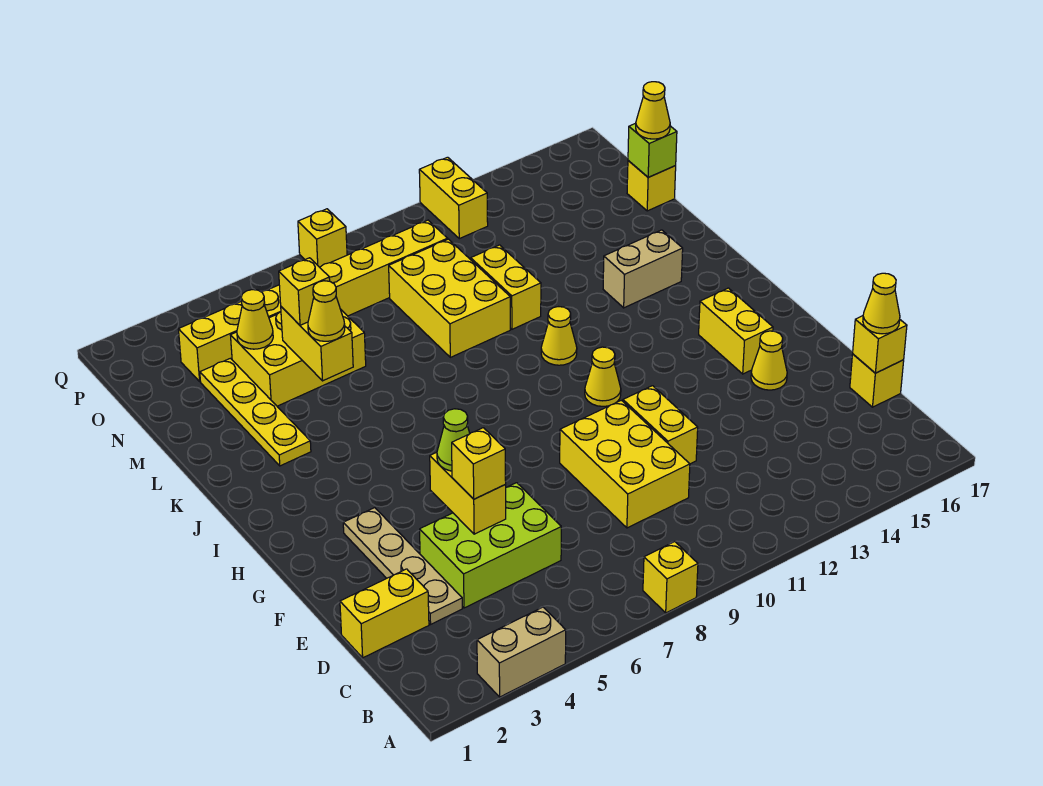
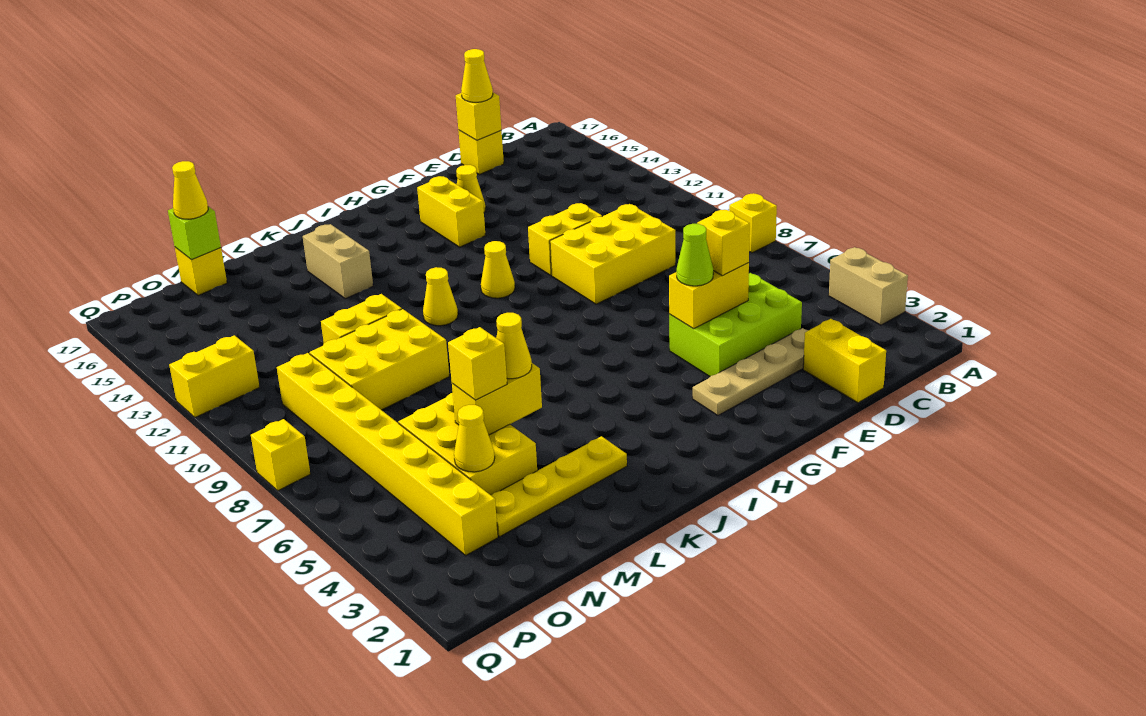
lime 2x3 brick [420,483,561,608] -> lime 2x3 brick turned to [669,273,802,376]
yellow 1x2 brick [699,288,773,374] -> yellow 1x2 brick turned to [417,176,485,247]

